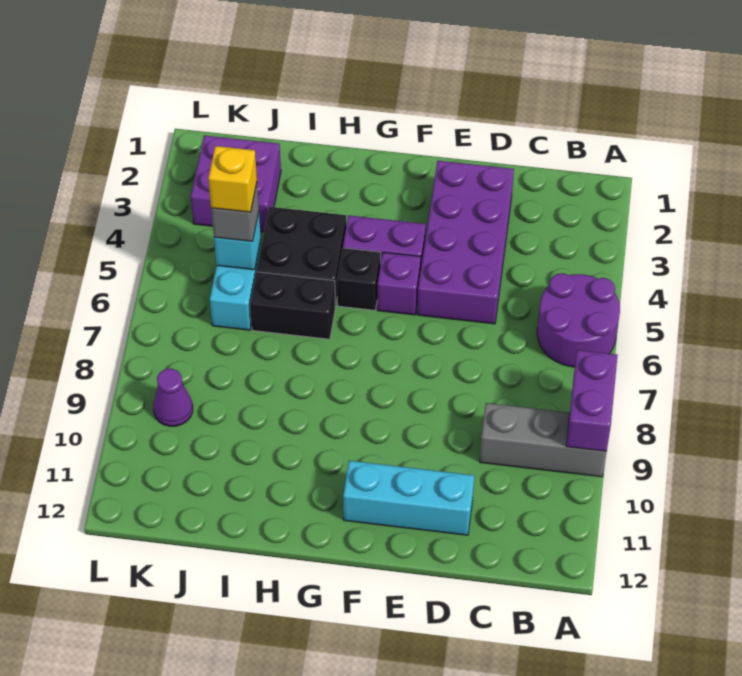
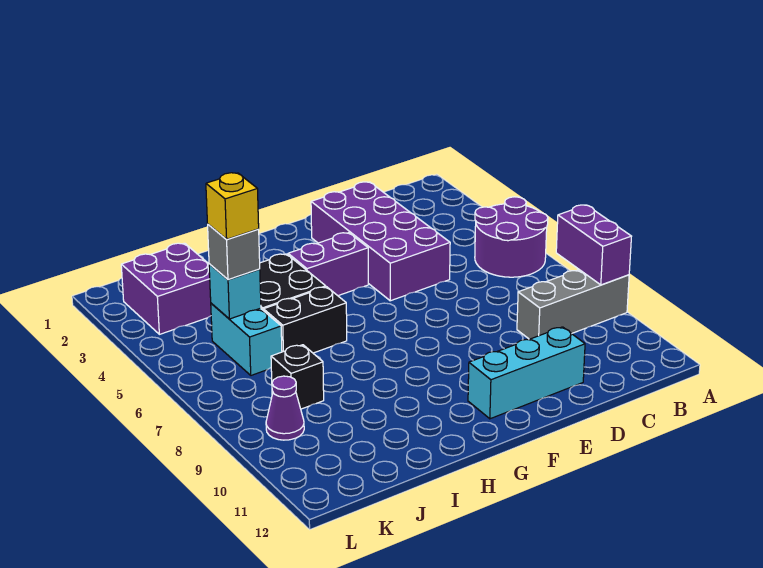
purple 1x1 brick [377,252,421,315] -> none
black 1x1 brick [337,248,381,310] -> black 1x1 brick moved to [271,345,324,409]

